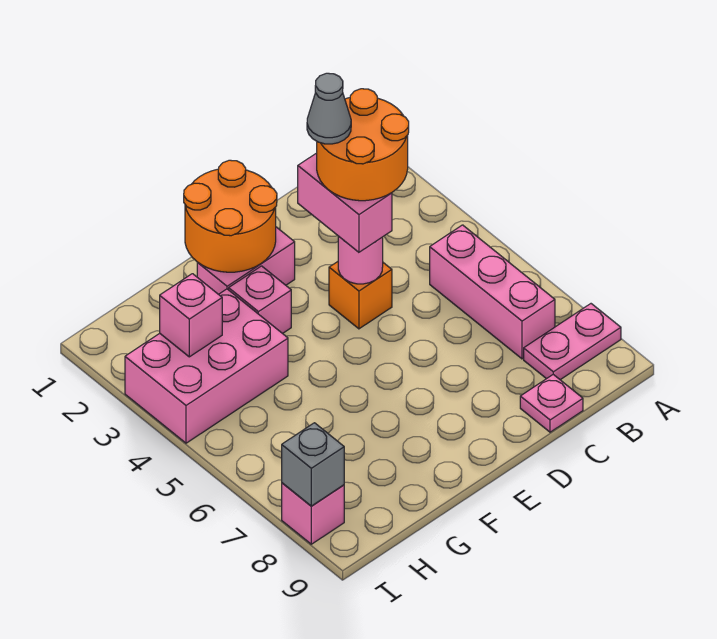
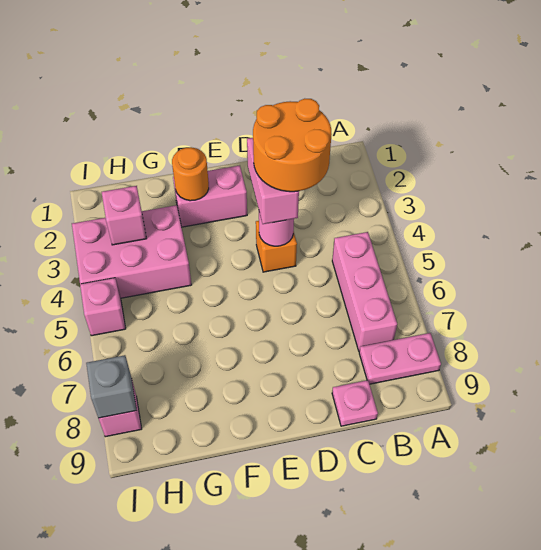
grey 1x1 cone [307,73,351,144] -> none
orange 2x2 round brick [184,160,277,272] -> orange 1x1 round brick [172,147,209,201]
pink 1x1 brick [229,266,291,334] -> pink 1x1 brick moved to [80,278,126,336]

